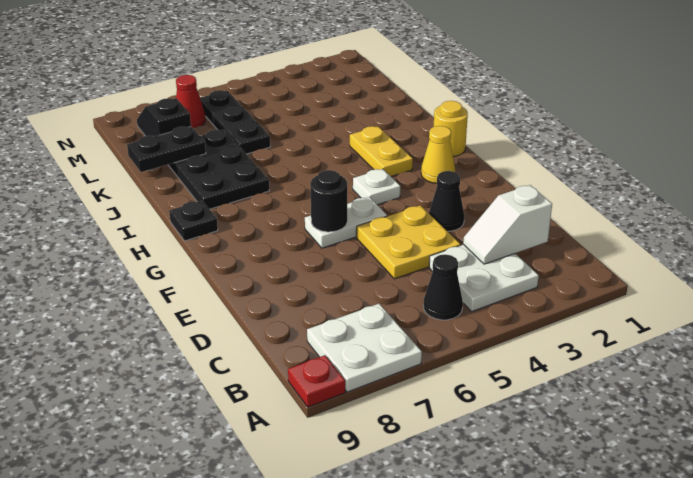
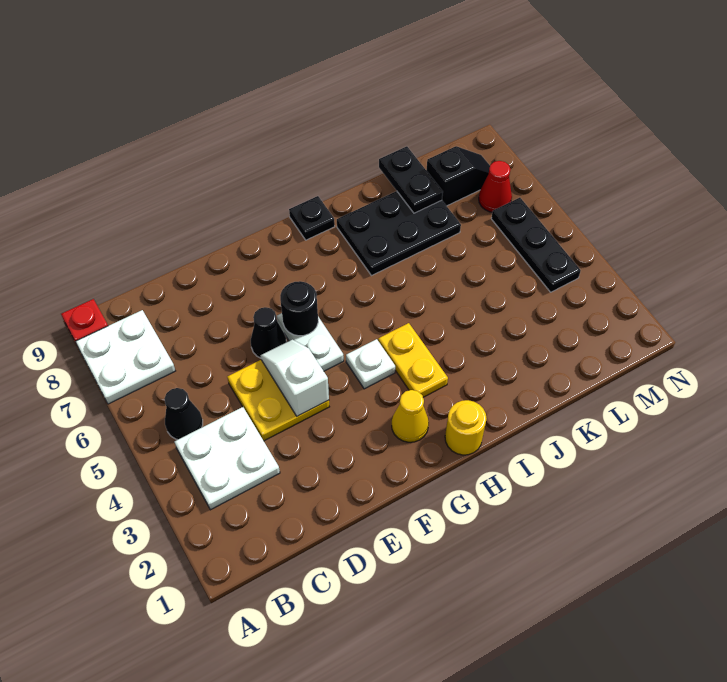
white 1x2 slope [463,185,552,264] -> white 1x2 slope moved to [261,339,329,416]
black 1x1 cone [429,171,464,231] -> black 1x1 cone moved to [251,307,286,358]
yellow 1x2 plate [350,126,413,176] -> yellow 1x2 plate turned to [378,323,448,397]
black 1x3 plate [200,90,270,154] -> black 1x3 plate turned to [491,198,581,292]

